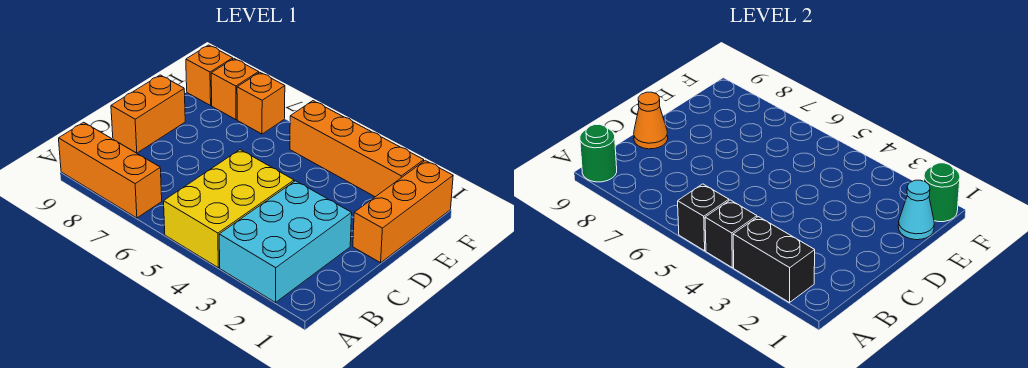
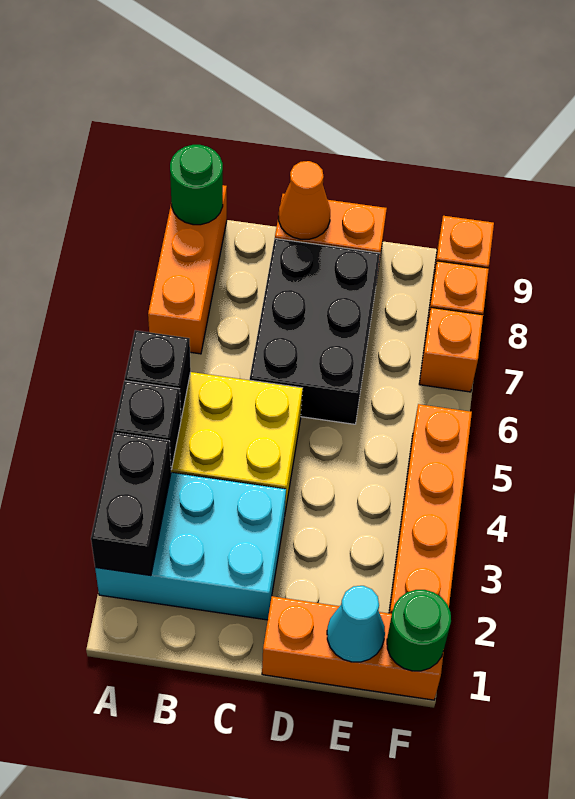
none -> black 2x3 brick [250,238,380,424]

